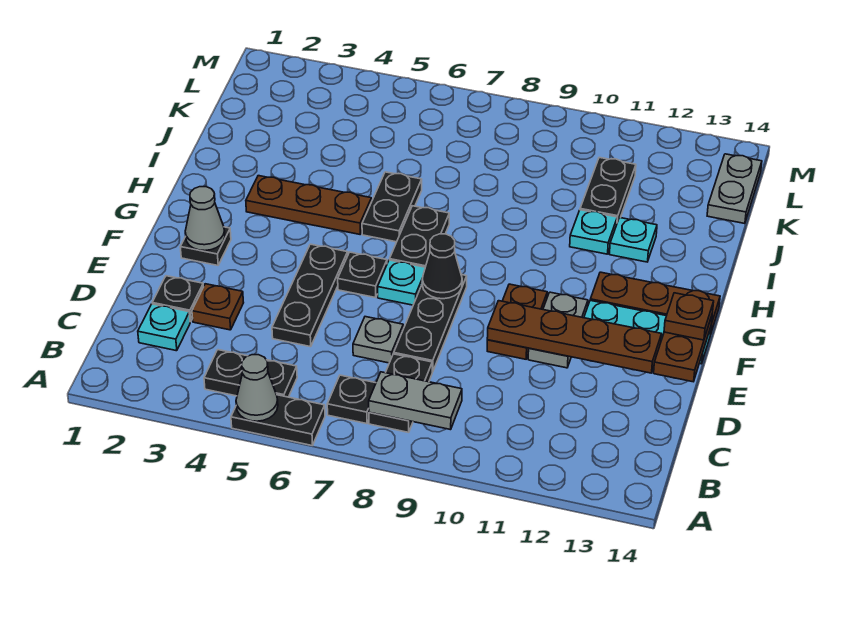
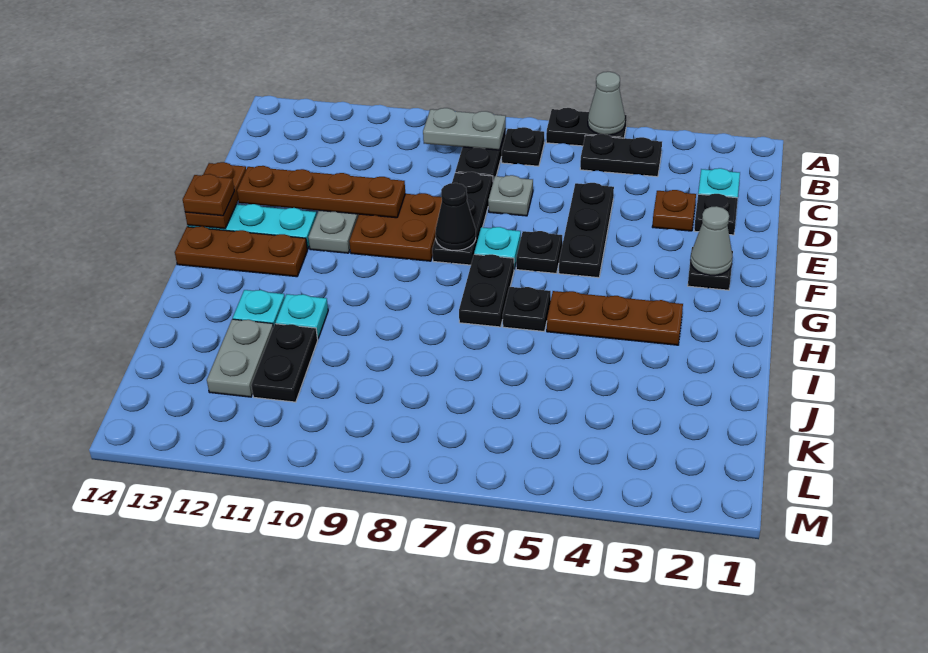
brown 1x2 plate [487,284,547,359] -> brown 2x2 plate [349,193,442,261]
black 1x2 plate [362,172,422,242] -> black 1x1 plate [503,287,551,331]
grey 1x2 plate [707,154,762,224] -> grey 1x2 plate moved to [207,319,273,397]

